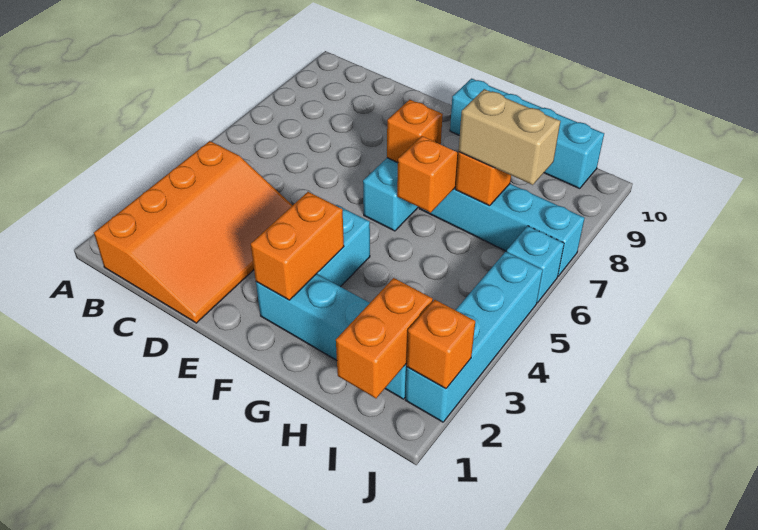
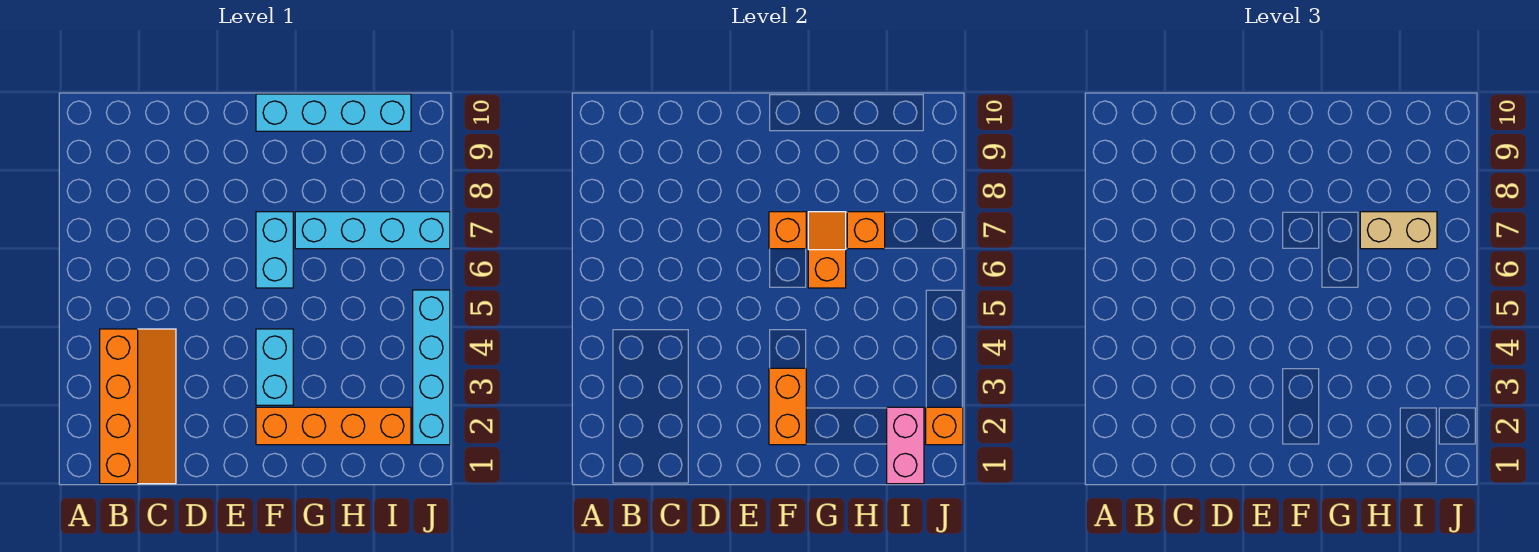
orange 3x4 slope [94,141,293,323] -> orange 2x4 slope [100,329,176,484]
cyan 1x4 brick [256,274,407,399] -> orange 1x4 brick [256,407,411,445]
orange 1x2 brick [336,278,433,398] -> pink 1x2 brick [887,407,924,484]
cyan 1x1 brick [506,226,564,303] -> none

